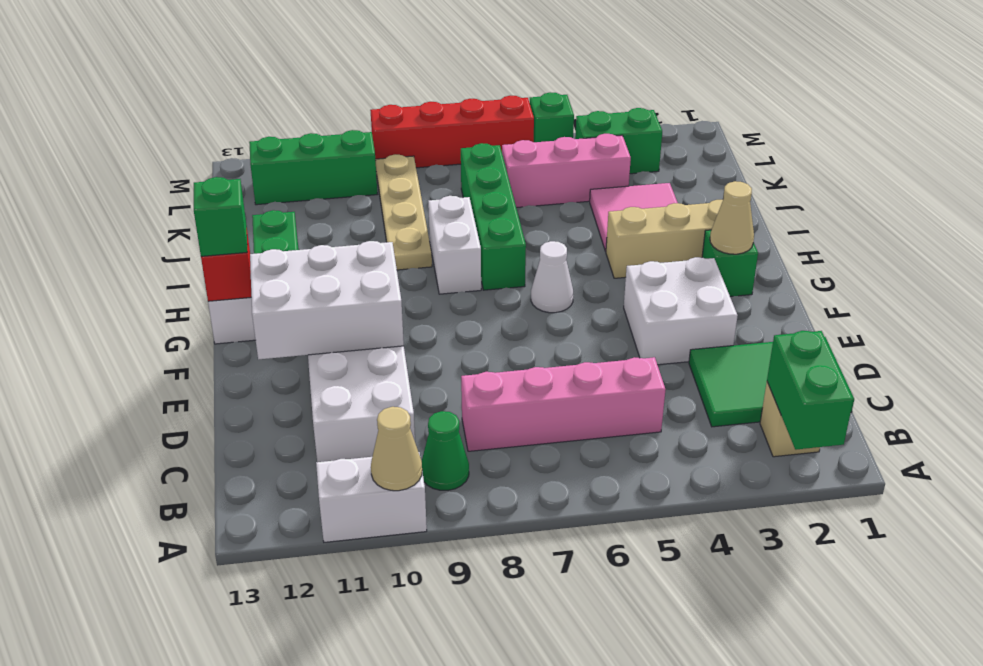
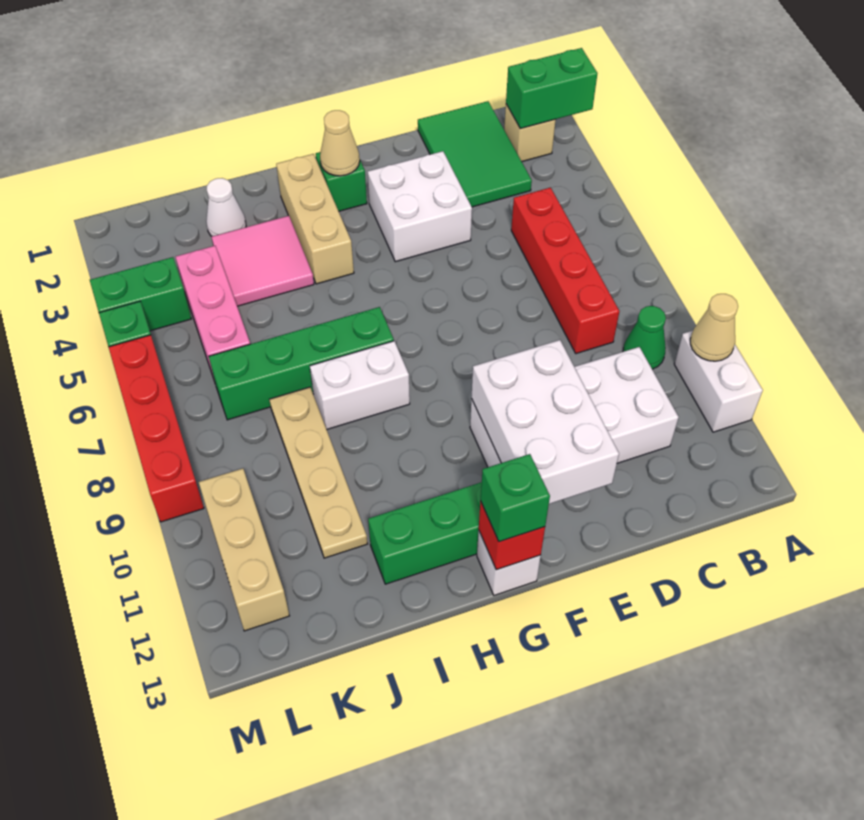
pink 1x4 brick [461,357,666,451] -> red 1x4 brick [511,188,620,354]
white 1x1 cone [531,241,573,313] -> white 1x1 cone moved to [206,178,246,236]
tan 1x4 plate [375,155,432,270] -> tan 1x4 plate turned to [269,387,368,558]
green 1x2 brick [575,108,662,174] -> green 1x2 brick turned to [90,257,191,331]
green 1x3 brick [249,130,377,205] -> tan 1x3 brick [199,468,289,631]

